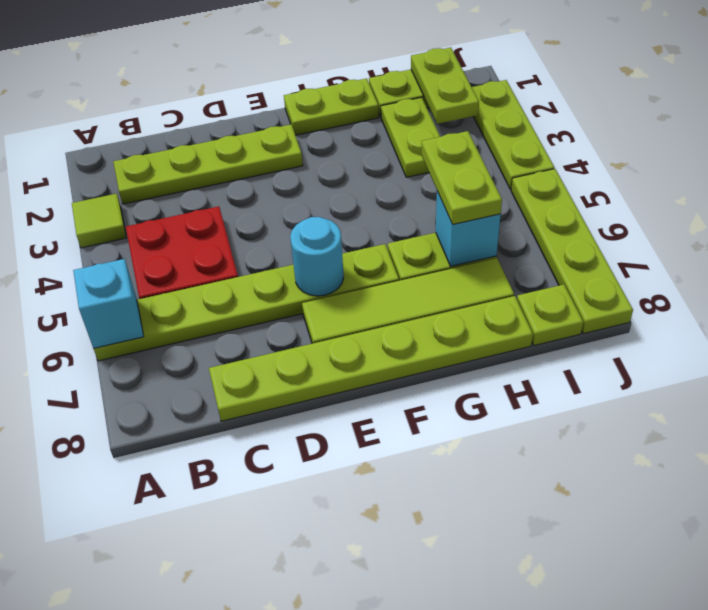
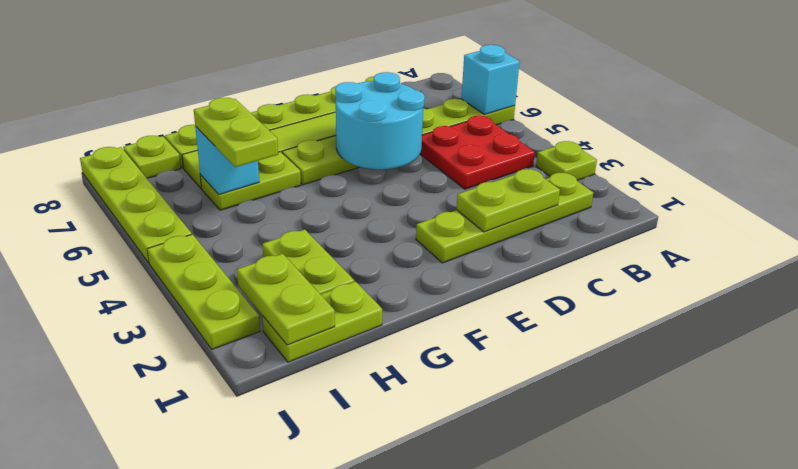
lime 1x1 tile [72,194,126,248] -> lime 1x1 plate [536,141,597,180]
cyan 1x1 round brick [290,217,344,296] -> cyan 2x2 round brick [335,72,425,169]
lime 1x2 plate [284,78,379,135] -> lime 1x2 plate moved to [456,169,560,232]

